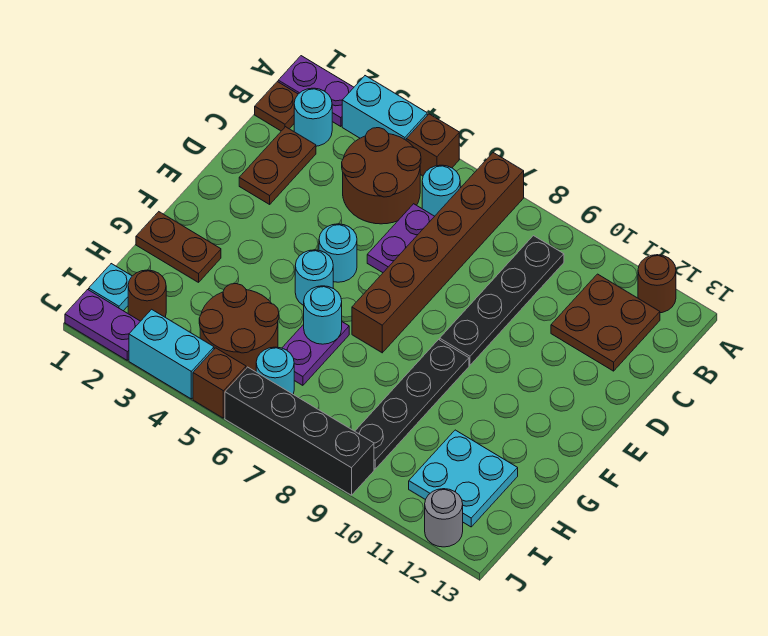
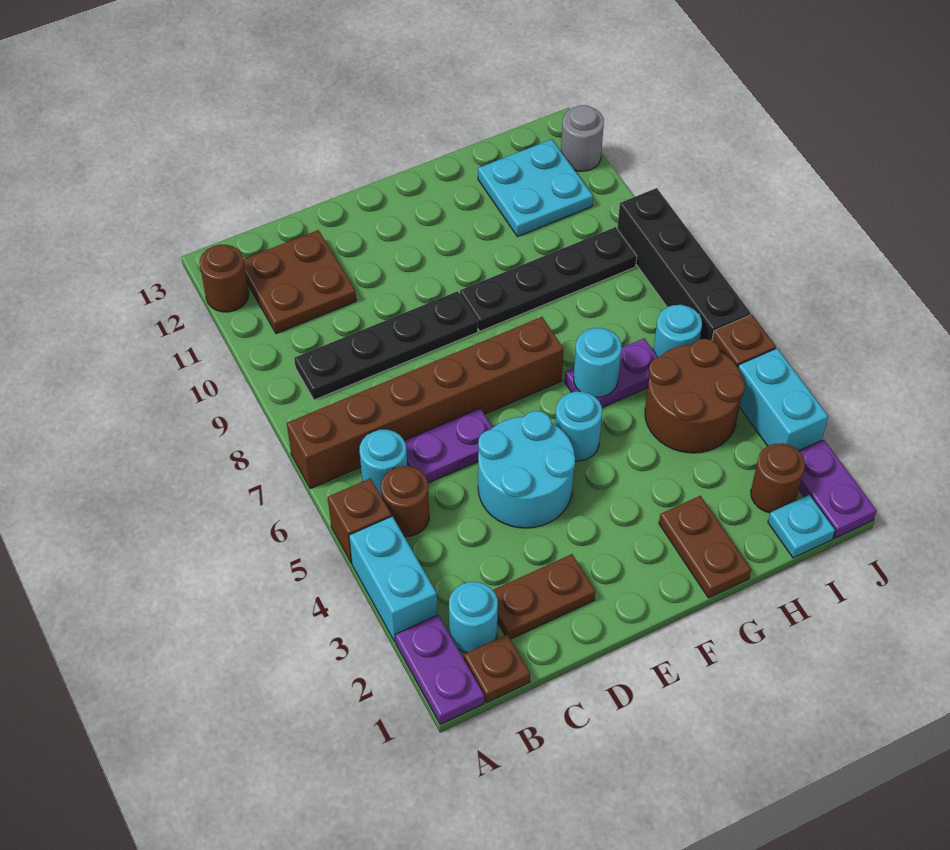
brown 2x2 round brick [342,128,421,224] -> brown 1x1 round brick [381,466,429,536]
cyan 1x1 round brick [319,224,357,282] -> cyan 2x2 round brick [478,411,575,528]

